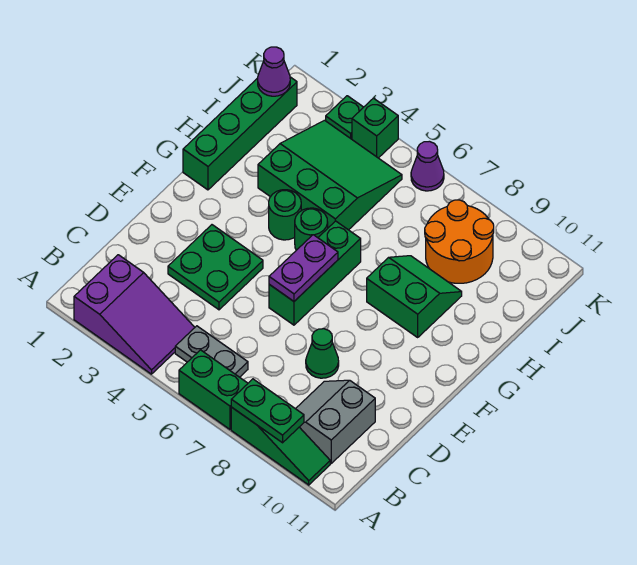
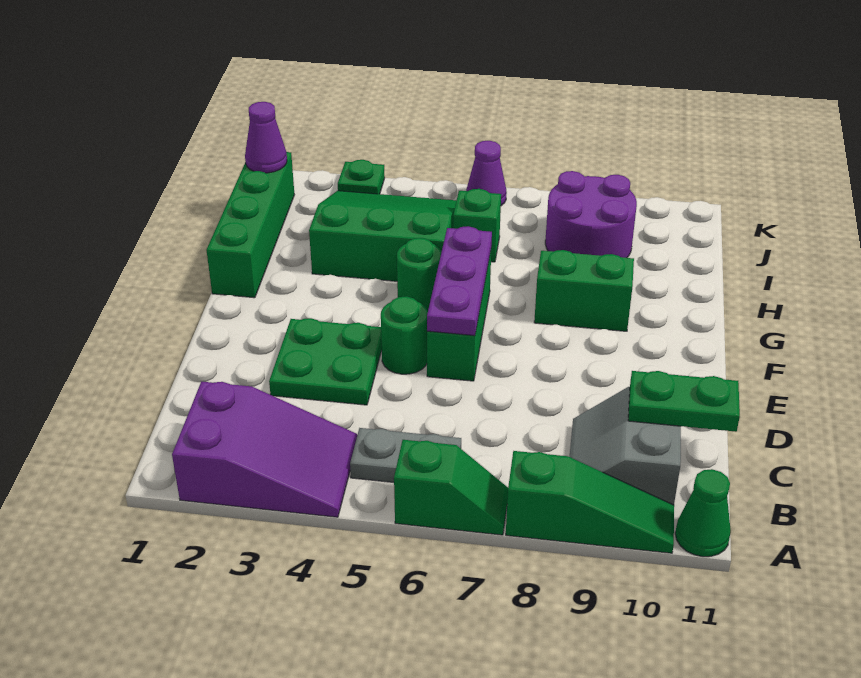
green 1x2 brick [179,350,248,429] -> green 1x2 slope [394,440,508,535]
green 1x2 plate [231,379,304,443] -> green 1x2 plate moved to [628,371,740,432]
green 1x1 cone [306,329,339,378] -> green 1x1 cone moved to [675,469,731,557]
purple 1x2 plate [269,235,338,301] -> purple 1x3 plate [427,226,492,336]
green 1x1 round brick [269,190,301,240] -> green 1x1 round brick moved to [381,296,428,374]
orange 2x2 round brick [425,200,494,283] -> purple 2x2 round brick [545,171,637,258]
green 1x1 brick [352,98,398,158] -> green 1x1 brick moved to [453,189,501,262]

